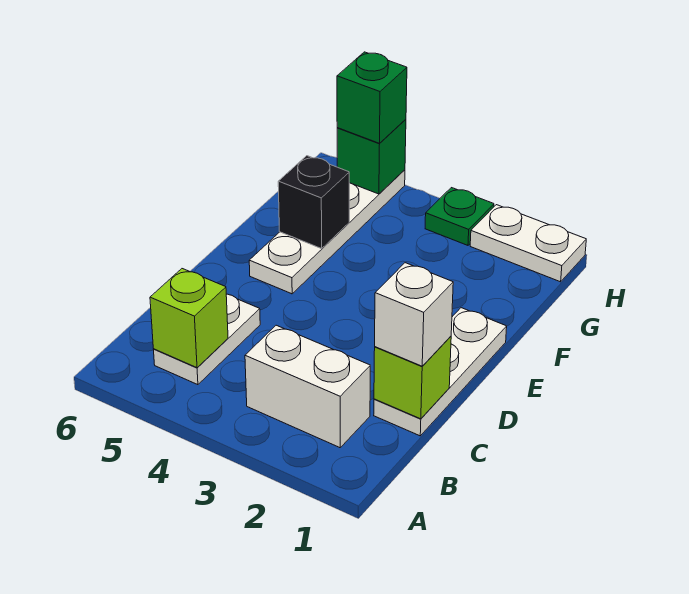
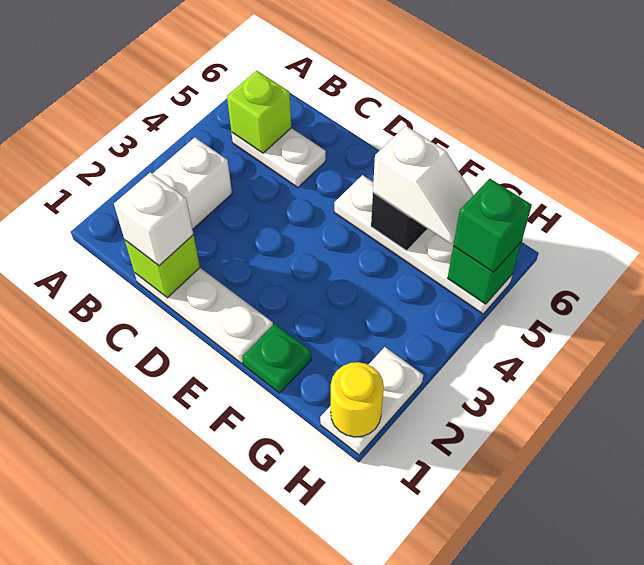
none -> white 1x2 slope [373,126,473,244]
none -> yellow 1x1 round brick [331,362,384,437]
green 1x1 plate [425,188,494,245] -> green 1x1 plate moved to [242,324,311,393]

